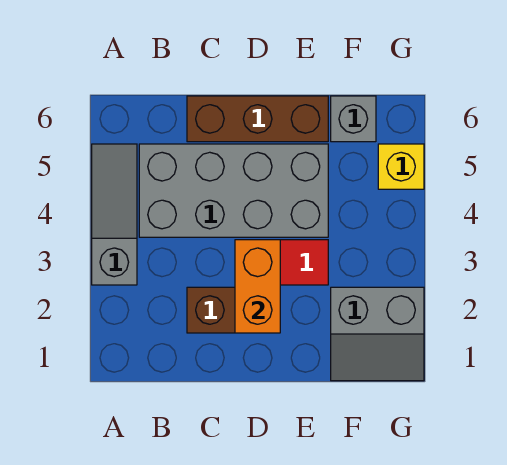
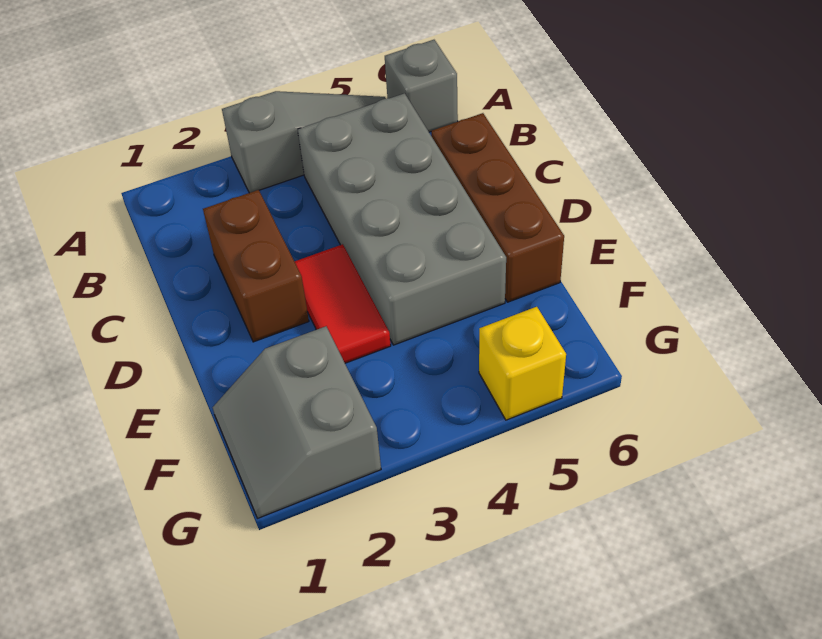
orange 1x2 brick [235,240,280,333] -> none
grey 1x1 brick [331,96,376,142] -> grey 1x1 brick moved to [385,40,458,132]

